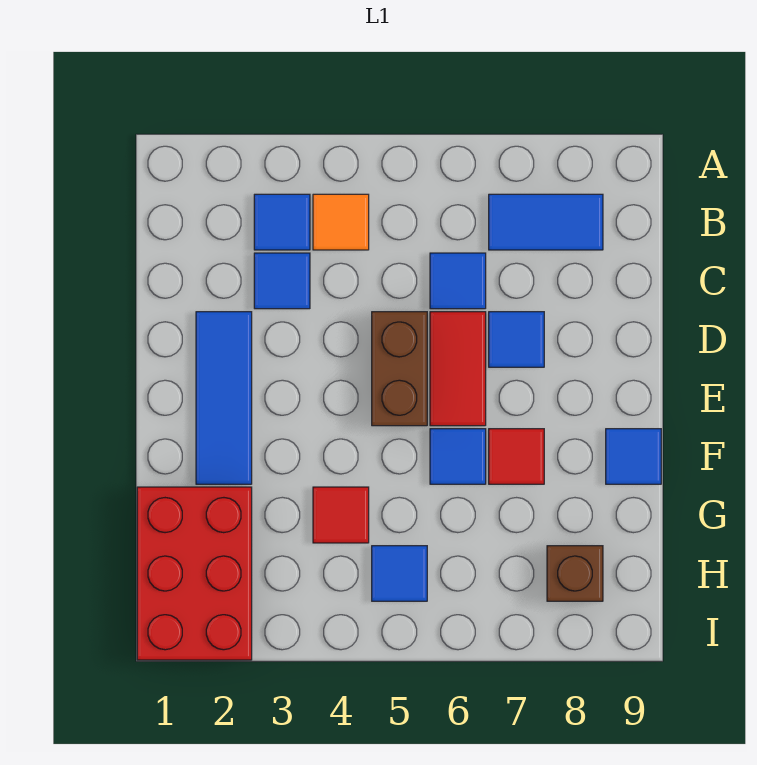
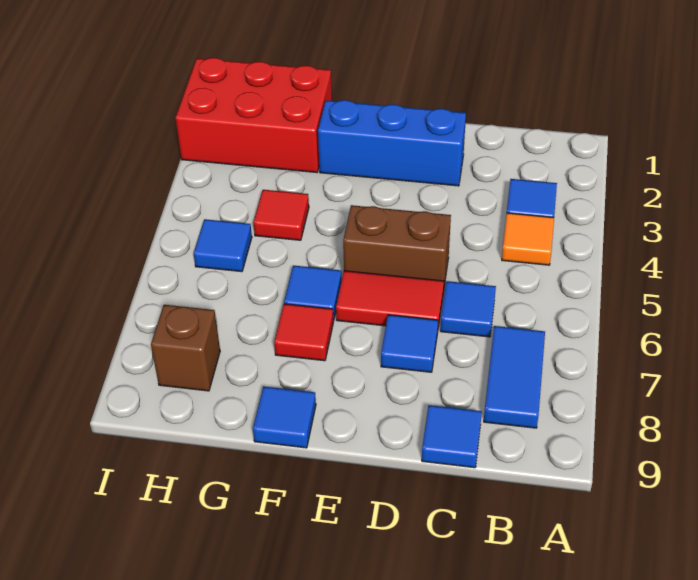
blue 1x1 tile [254,253,310,309] -> blue 1x1 tile moved to [422,405,482,468]
blue 1x3 tile [196,312,252,484] -> blue 1x3 brick [318,100,466,186]

